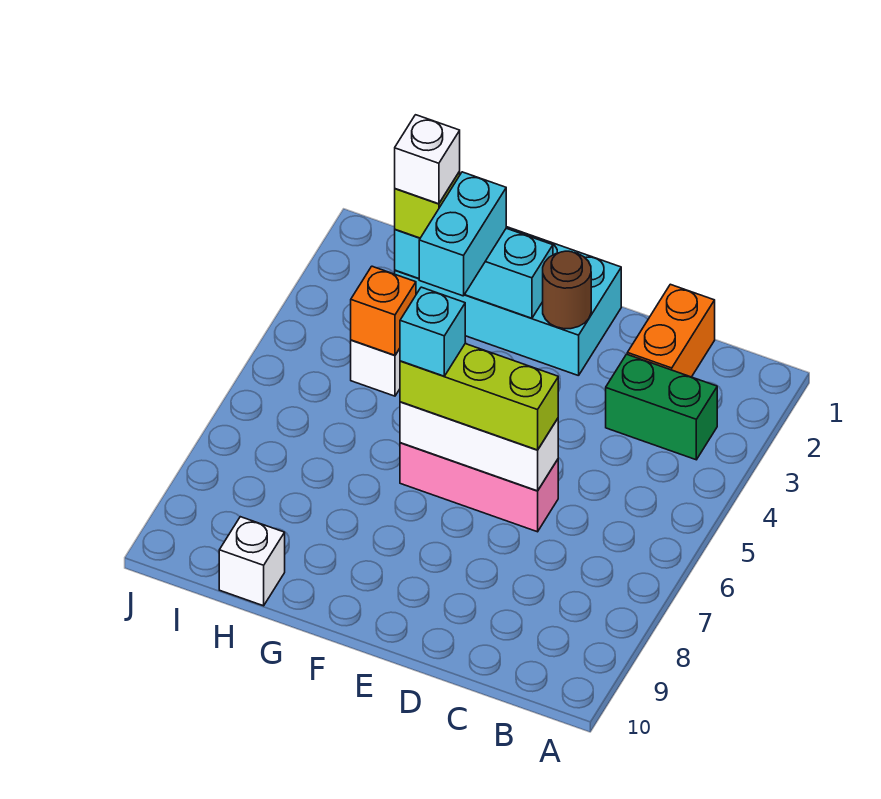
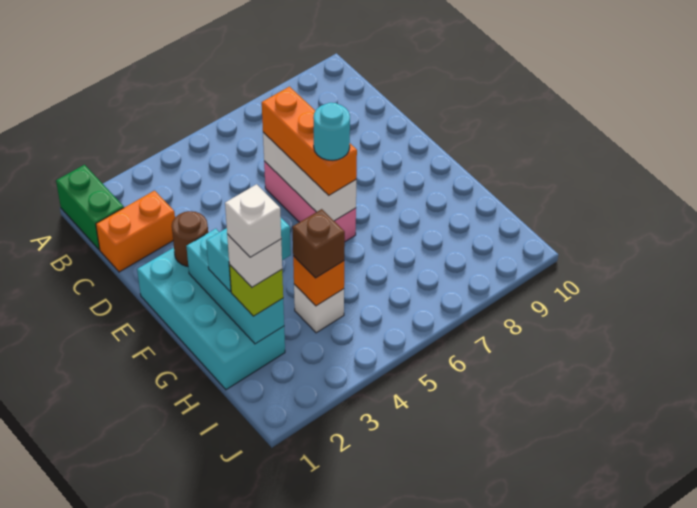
green 1x2 brick [606,354,717,460] -> green 1x2 brick moved to [56,165,124,250]
lime 1x3 brick [400,344,558,450] -> orange 1x3 brick [262,87,357,195]
cyan 1x1 brick [400,287,465,376] -> cyan 1x1 round brick [313,103,350,161]
none -> brown 1x1 brick [292,209,345,278]
white 1x1 brick [219,517,285,606] -> white 1x1 brick moved to [225,184,281,257]

